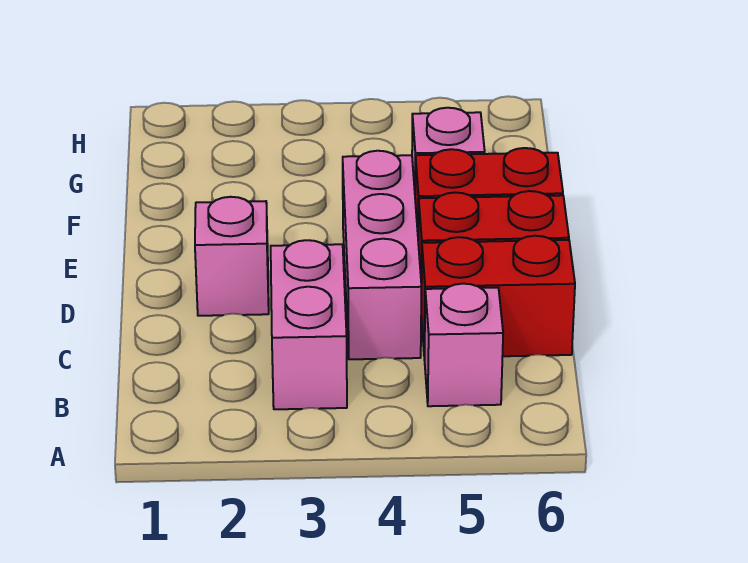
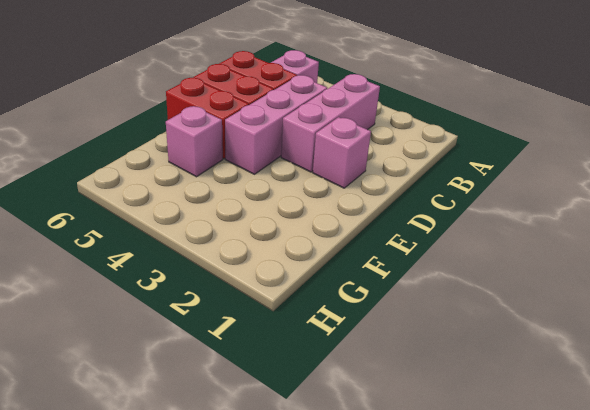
pink 1x2 brick [271,240,347,409] -> pink 1x3 brick [281,74,380,172]

